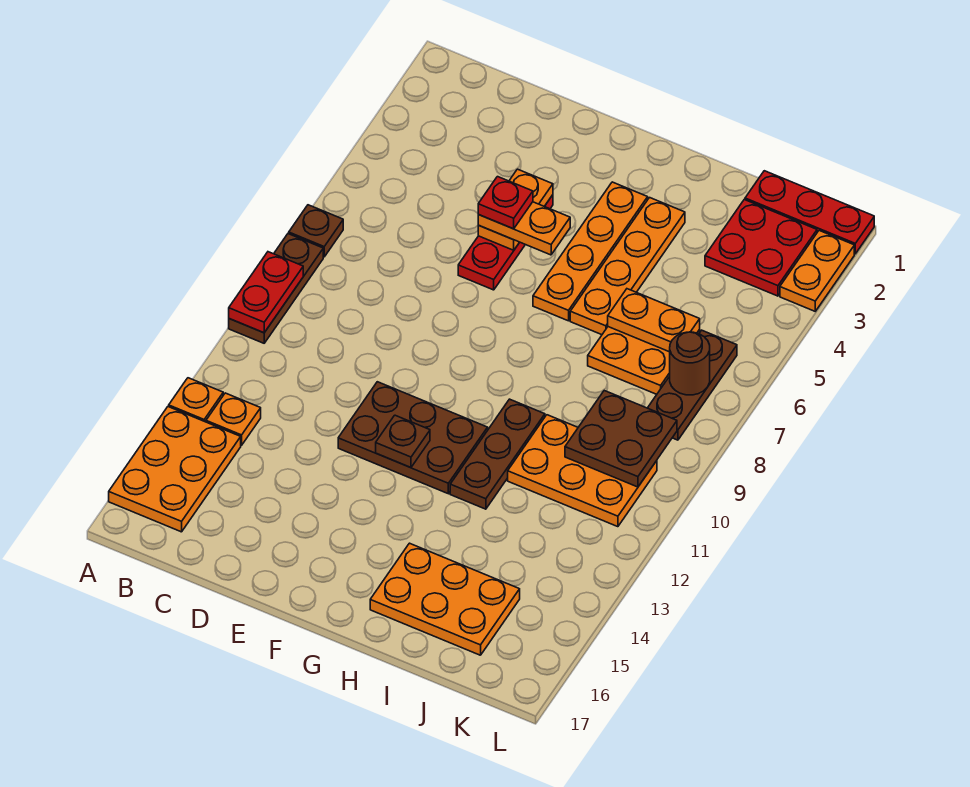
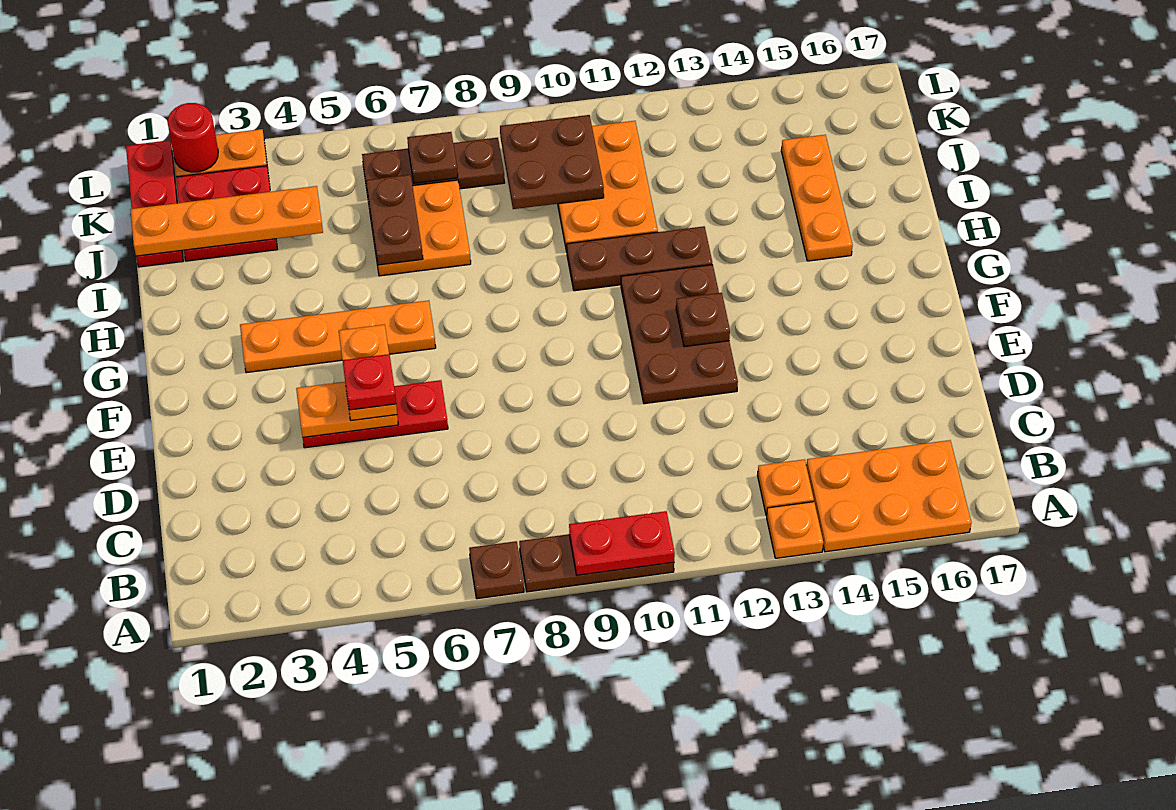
orange 1x4 plate [570,198,685,335] -> orange 1x4 plate moved to [130,186,323,256]
orange 2x3 plate [370,543,520,655] -> orange 1x3 plate [781,135,853,261]
orange 1x2 plate [608,289,700,352] -> brown 1x2 plate [366,175,423,265]
brown 1x1 round brick [670,332,710,395] -> brown 1x1 plate [407,132,458,183]
none -> red 1x1 round brick [168,103,218,172]

